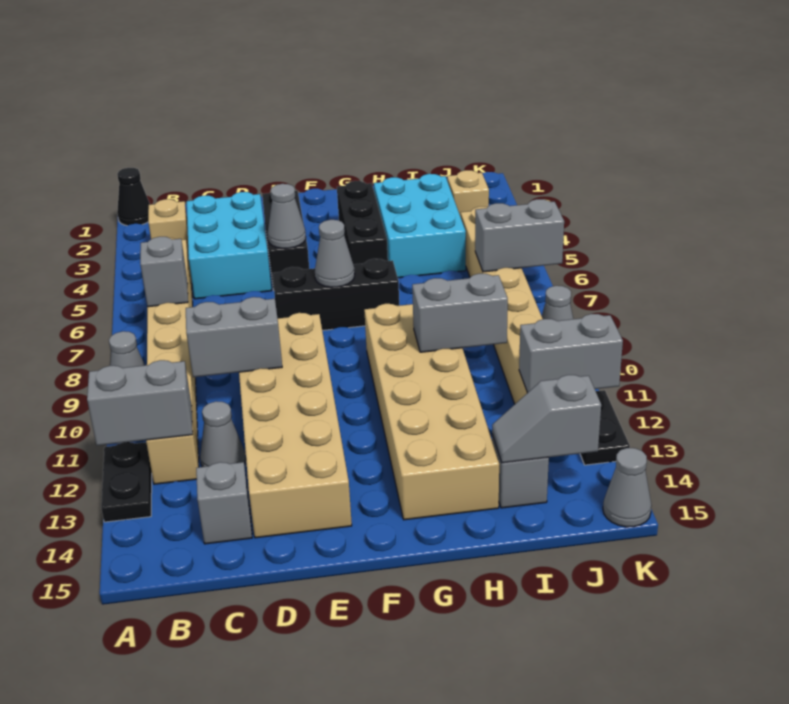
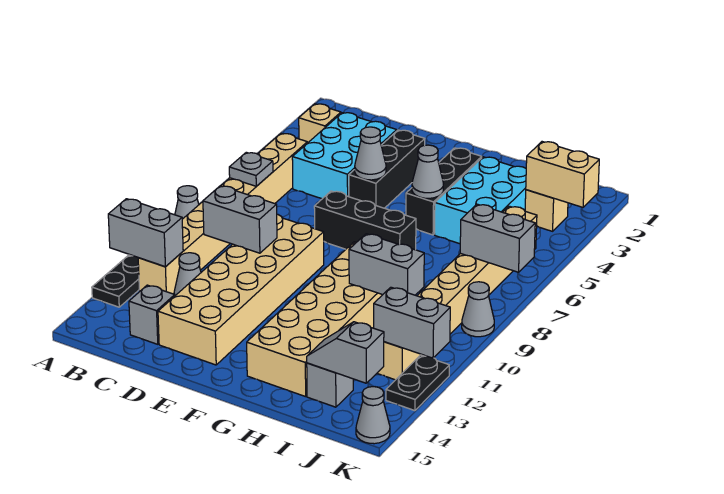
black 1x1 cone [117,168,150,226] -> none
grey 1x1 brick [140,237,188,307] -> grey 1x1 plate [229,152,273,186]
grey 1x1 cone [315,220,355,287] -> grey 1x1 cone moved to [412,145,443,198]
none -> tan 1x2 brick [526,142,599,207]

